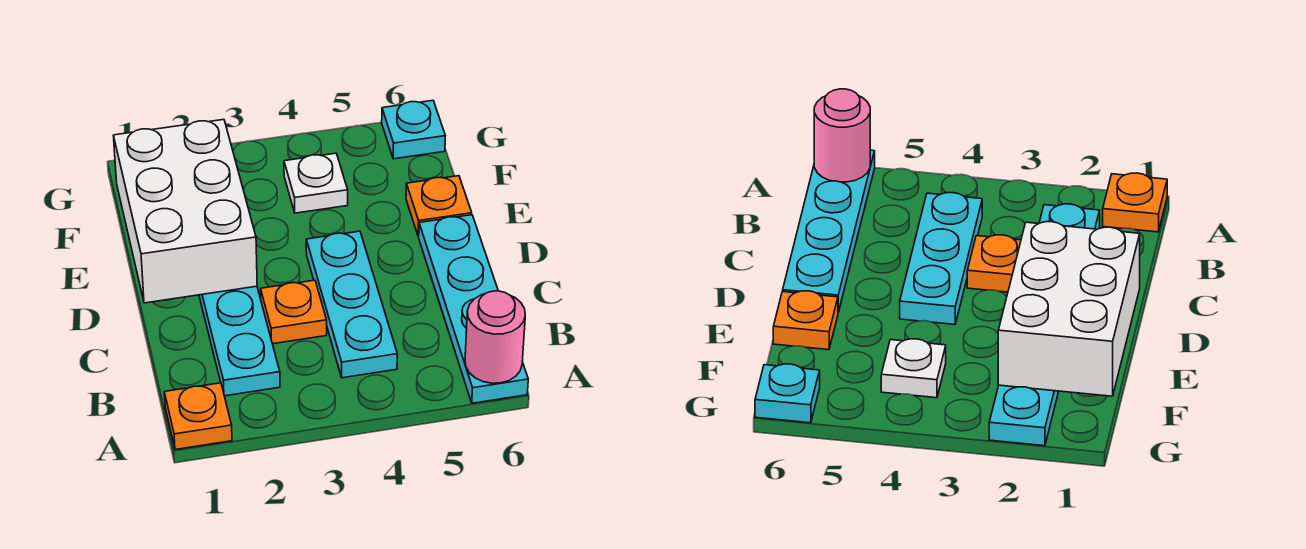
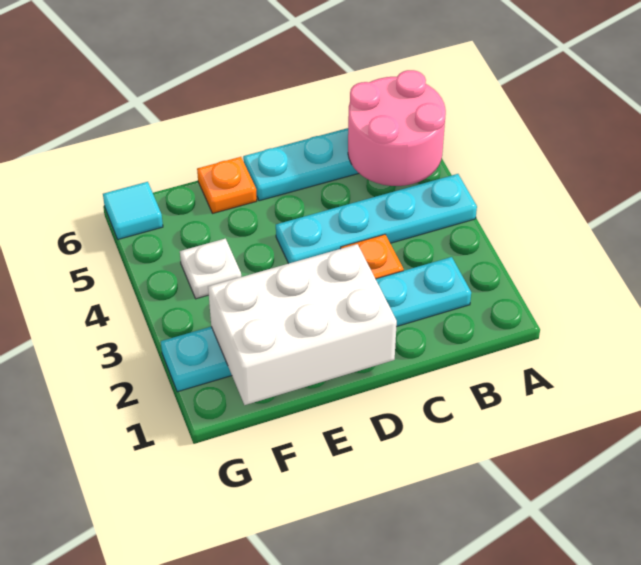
orange 1x1 plate [164,383,232,450] -> none
pink 1x1 round brick [465,291,525,383] -> pink 2x2 round brick [348,70,446,186]
cyan 1x3 plate [306,231,397,378] -> cyan 1x4 plate [276,174,477,264]
cyan 1x1 plate [382,100,445,159] -> cyan 1x1 tile [103,182,163,239]

